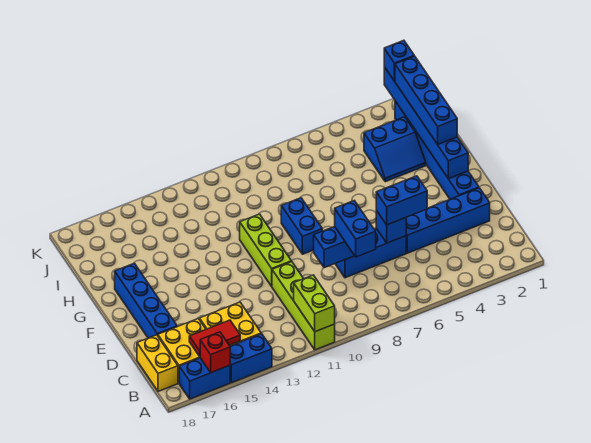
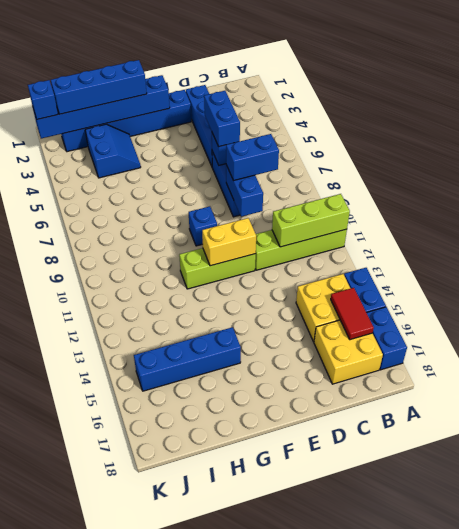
lime 1x2 brick [294,275,335,332] -> lime 1x3 brick [272,194,350,247]
red 1x1 brick [200,332,230,372] -> none
yellow 1x2 brick [137,335,178,391] -> yellow 1x2 brick moved to [202,218,256,266]
blue 1x4 brick [115,263,177,338] -> blue 1x4 brick moved to [134,327,241,391]
blue 1x2 brick [281,198,322,254] -> blue 1x1 brick [189,206,217,246]

